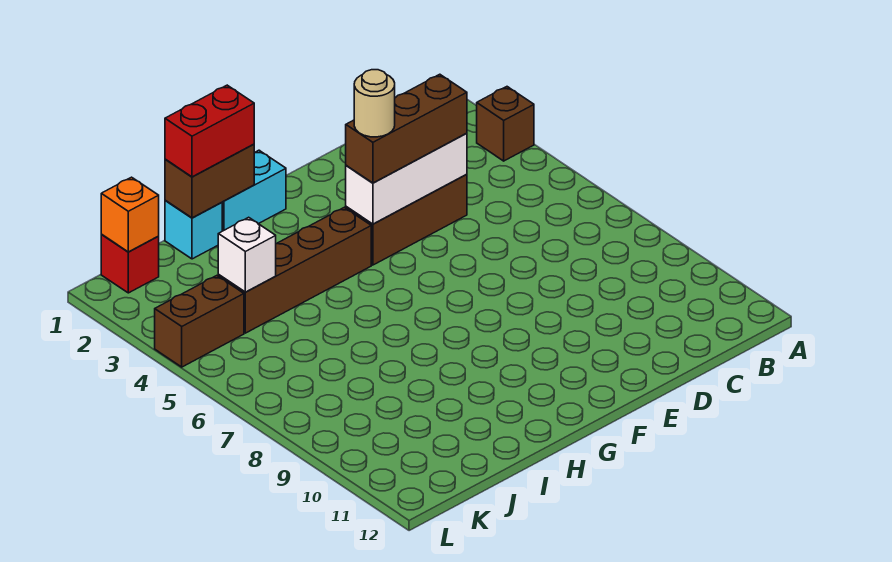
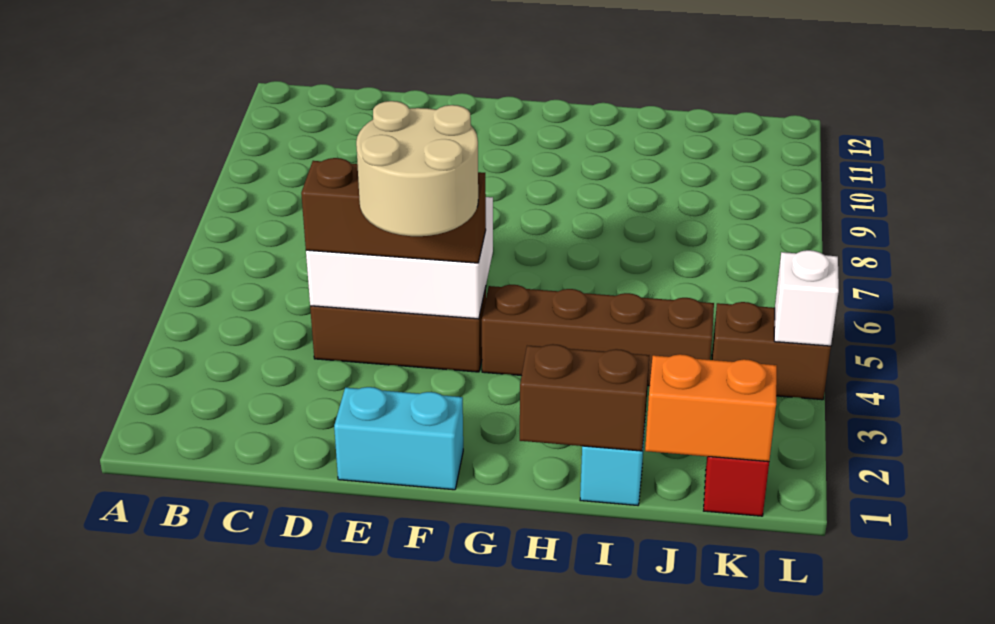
brown 1x1 brick [477,87,534,161] -> none
white 1x3 brick [346,133,467,224] -> white 2x3 brick [306,197,493,319]
tan 1x1 round brick [354,70,395,137] -> tan 2x2 round brick [356,101,478,236]
cyan 1x2 brick [222,150,286,231] -> cyan 1x2 brick moved to [334,387,463,490]
red 1x2 brick [165,85,254,177] -> none
white 1x1 brick [218,217,276,292] -> white 1x1 brick moved to [774,250,839,346]
orange 1x1 brick [101,177,159,252] -> orange 1x2 brick [645,354,777,462]

